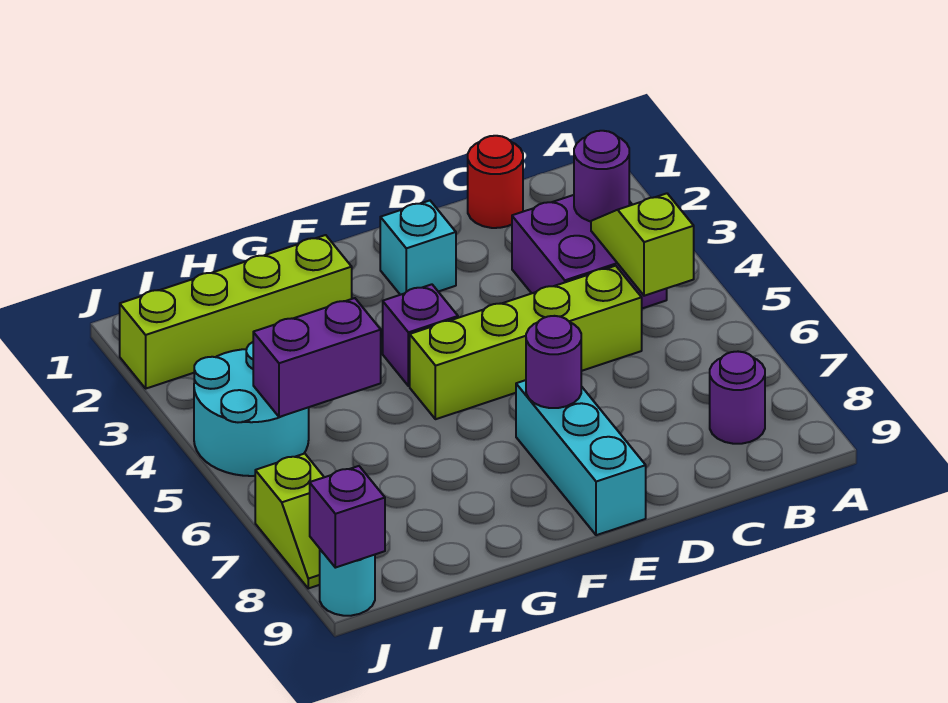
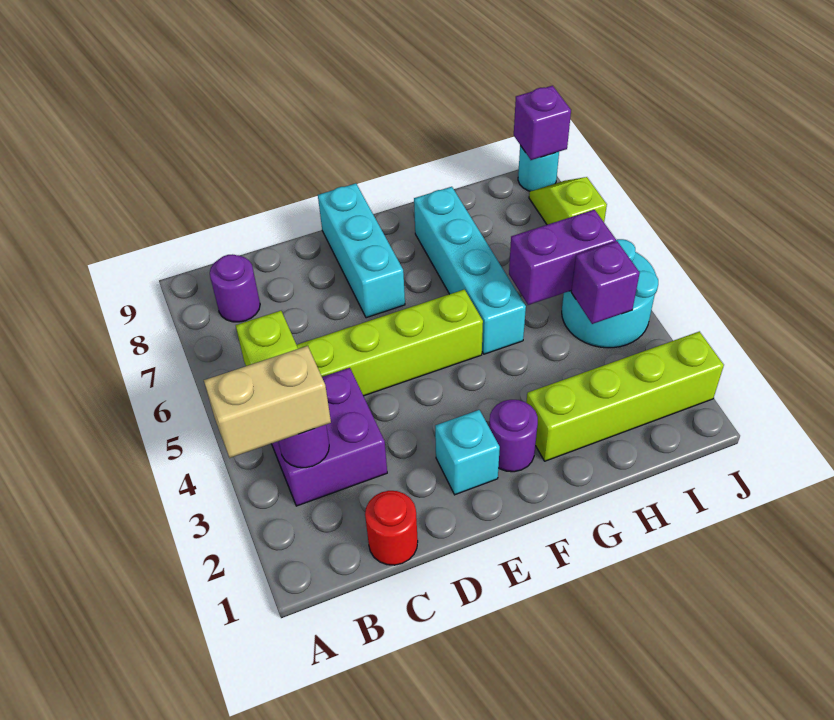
none -> tan 1x2 brick [204,346,331,458]
purple 1x1 round brick [526,316,581,408] -> purple 1x1 round brick moved to [489,400,538,472]
purple 1x1 brick [383,284,458,386] -> purple 1x1 brick moved to [571,241,640,324]
none -> cyan 1x4 brick [414,187,526,354]

